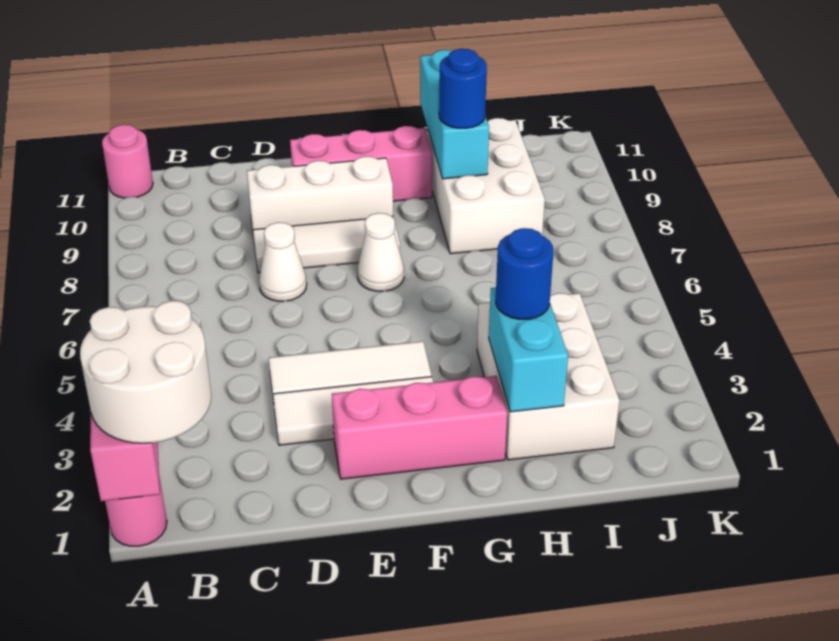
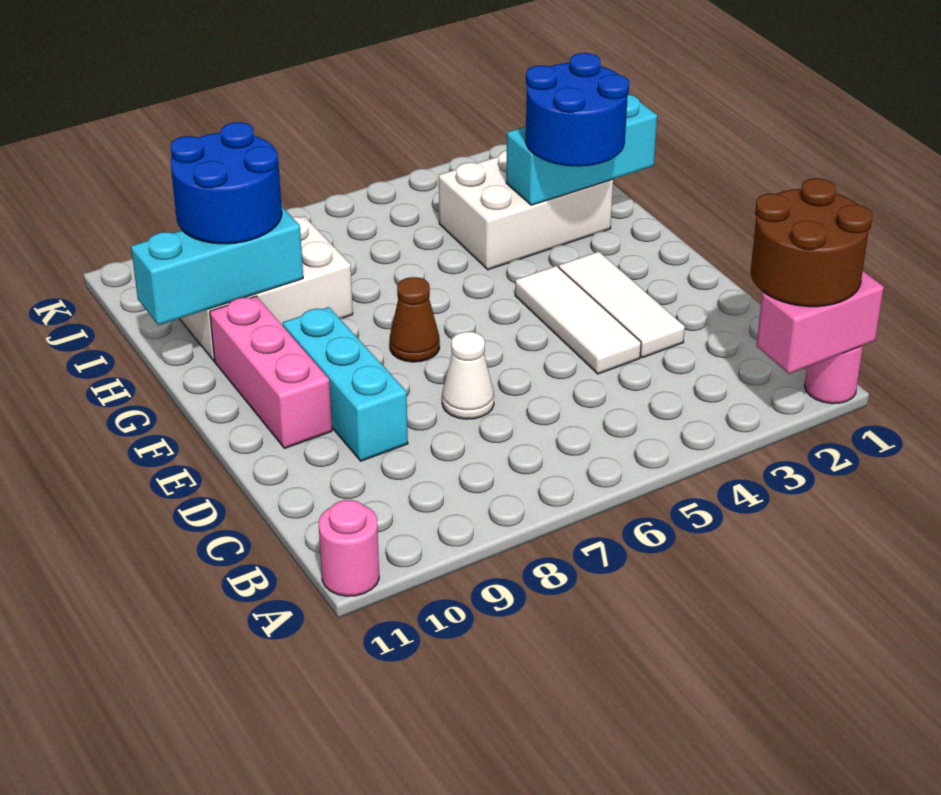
white 2x2 round brick [80,301,211,443] -> brown 2x2 round brick [751,178,872,307]
white 1x3 tile [253,216,400,273] -> none
white 1x3 brick [247,156,393,237] -> cyan 1x3 brick [283,307,408,461]
pink 1x3 brick [332,376,507,479] -> none
white 1x1 cone [358,213,404,291] -> brown 1x1 cone [390,277,440,362]
cyan 1x2 brick [489,288,568,412] -> cyan 1x3 brick [506,95,657,205]
blue 1x1 round brick [496,228,553,319] -> blue 2x2 round brick [526,53,629,167]
blue 1x1 round brick [439,49,487,128] -> blue 2x2 round brick [171,122,282,244]

